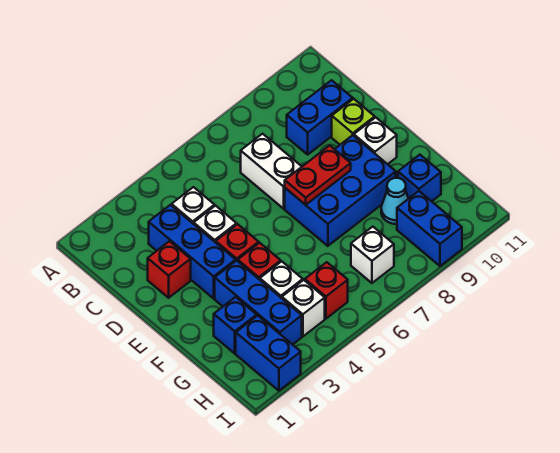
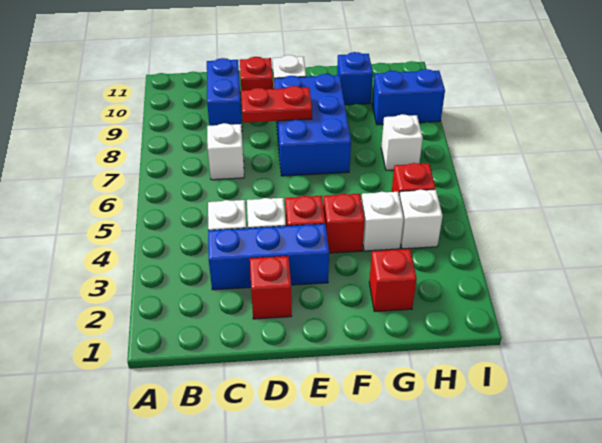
white 1x2 brick [241,134,302,209] -> white 1x1 brick [207,123,244,180]
lime 1x1 brick [332,99,375,145] -> red 1x1 brick [240,57,273,90]
red 1x2 plate [285,145,351,205] -> red 1x2 plate turned to [241,86,312,123]
blue 1x3 brick [215,261,302,345] -> none
blue 1x1 brick [214,297,257,353] -> red 1x1 brick [369,249,417,312]
cyan 1x1 cone [381,178,409,224] -> none
blue 1x2 brick [236,316,301,391] -> none

